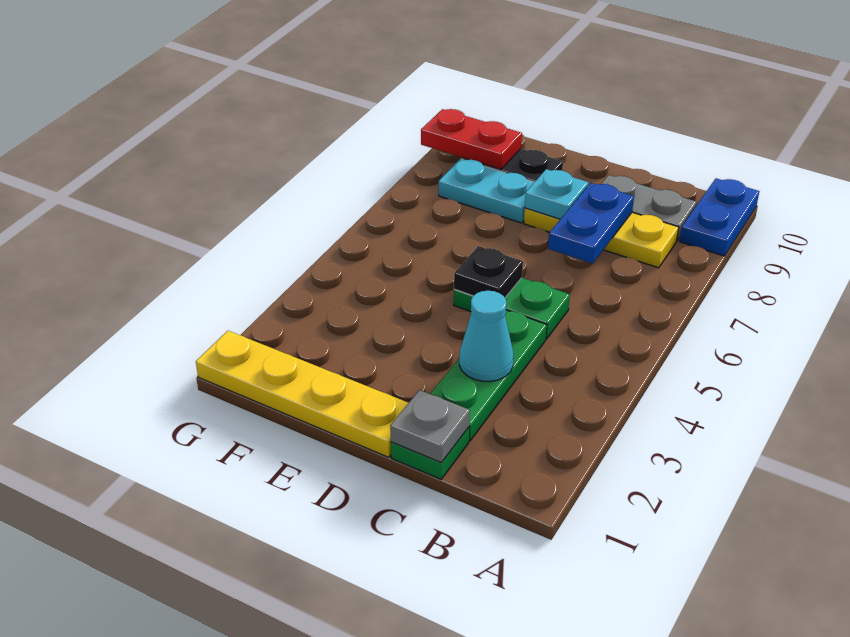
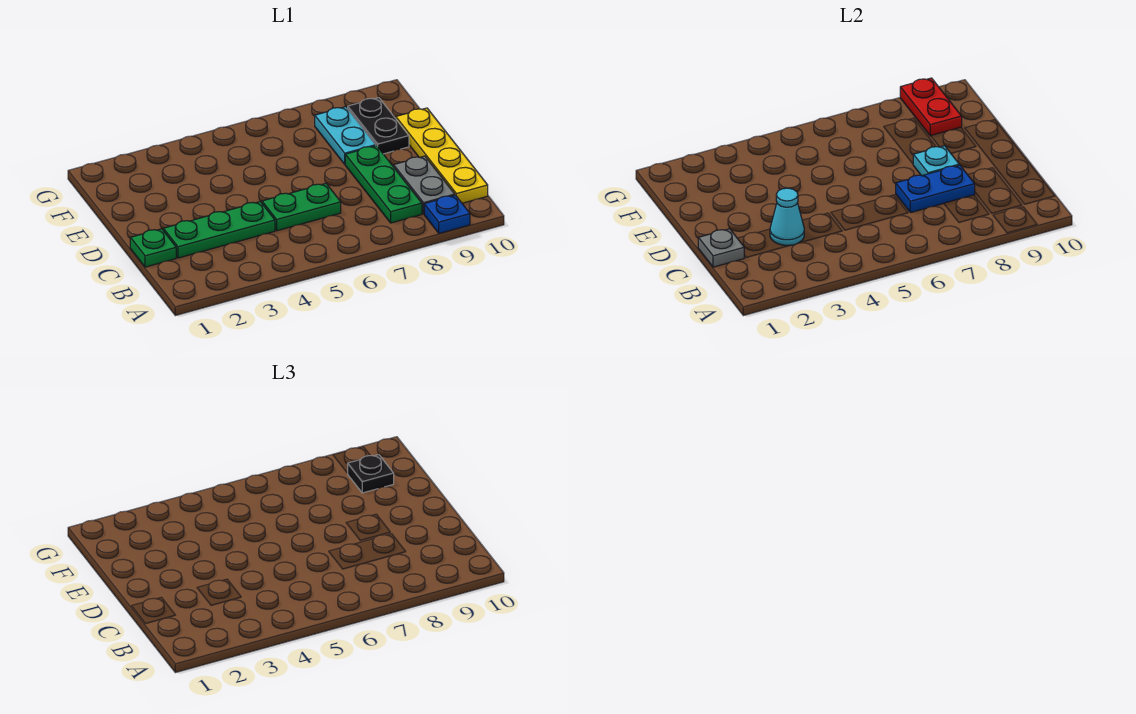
blue 1x2 plate [679,178,759,256] -> blue 1x1 plate [424,195,470,233]
yellow 1x3 plate [524,208,679,268] -> green 1x3 plate [345,146,422,223]
green 1x2 plate [454,278,570,339] -> green 1x2 plate turned to [262,183,341,231]
yellow 1x4 plate [196,331,408,457] -> yellow 1x4 plate moved to [396,108,488,203]
black 1x1 plate [454,246,523,297] -> black 1x1 plate moved to [348,455,394,493]

